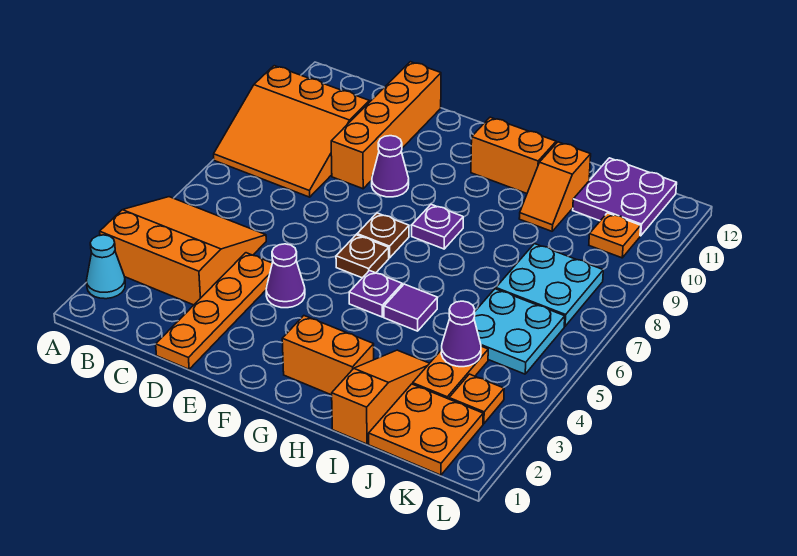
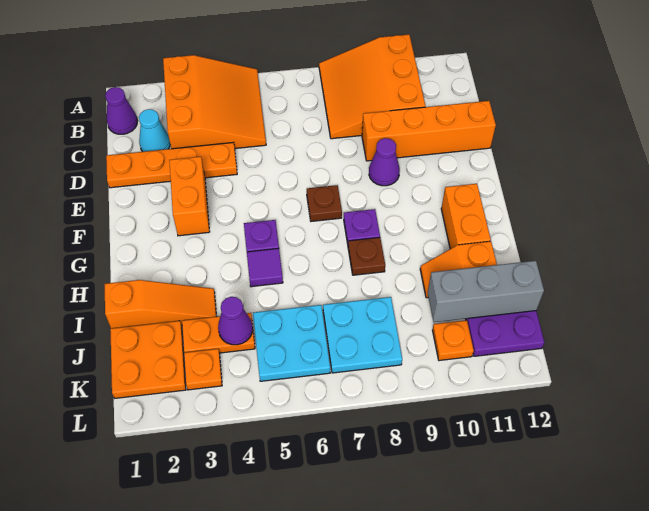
cyan 1x1 cone [86,235,125,299] -> cyan 1x1 cone moved to [139,109,170,152]
purple 1x1 cone [266,244,305,308] -> purple 1x1 cone moved to [105,87,138,134]
brown 1x1 plate [336,235,389,278] -> brown 1x1 plate moved to [348,238,385,275]
orange 1x2 brick [282,316,374,395] -> orange 1x2 brick moved to [169,157,210,236]
none -> grey 1x3 brick [427,261,544,322]

